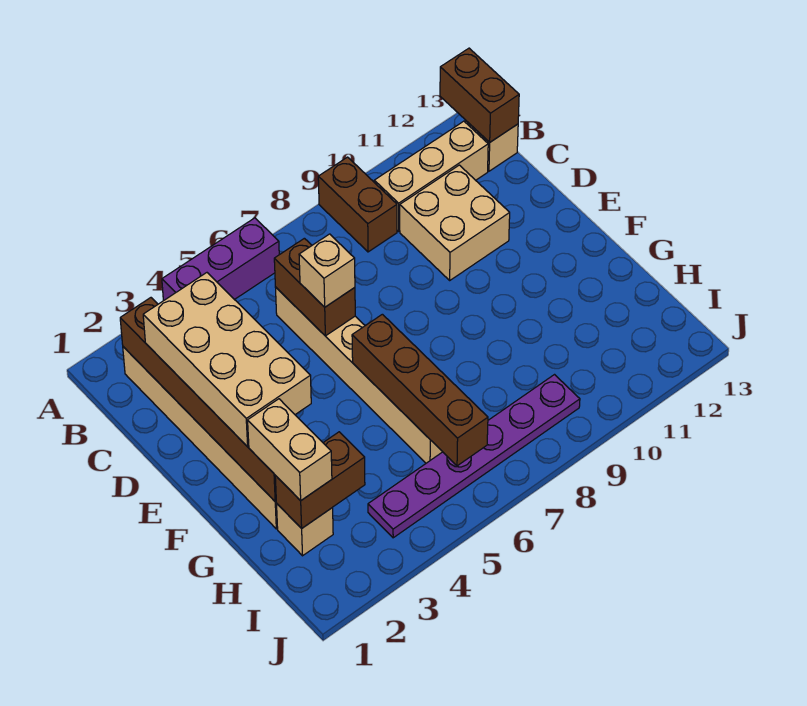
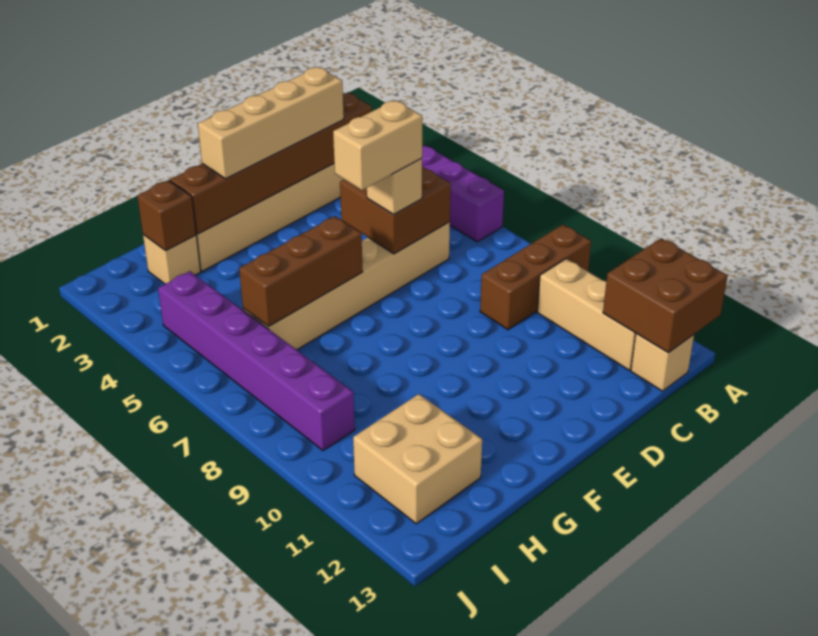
brown 1x2 brick [318,157,397,252] -> brown 1x3 brick [480,225,591,330]
brown 1x2 brick [440,48,519,142] -> brown 2x2 brick [603,238,728,352]
tan 2x4 brick [143,273,311,447] -> tan 1x4 brick [198,67,344,179]
brown 1x2 brick [274,238,355,336] -> brown 2x2 brick [340,166,451,254]
tan 2x2 brick [400,165,510,280] -> tan 2x2 brick moved to [353,394,482,524]
brown 1x4 brick [352,314,488,466] -> brown 1x3 brick [239,216,362,327]
tan 1x2 brick [248,399,332,501] -> tan 1x2 brick moved to [333,100,422,190]
brown 1x2 brick [275,432,365,529] -> brown 1x1 brick [137,180,196,251]
purple 1x6 plate [368,375,580,538] -> purple 1x6 brick [158,271,355,451]

